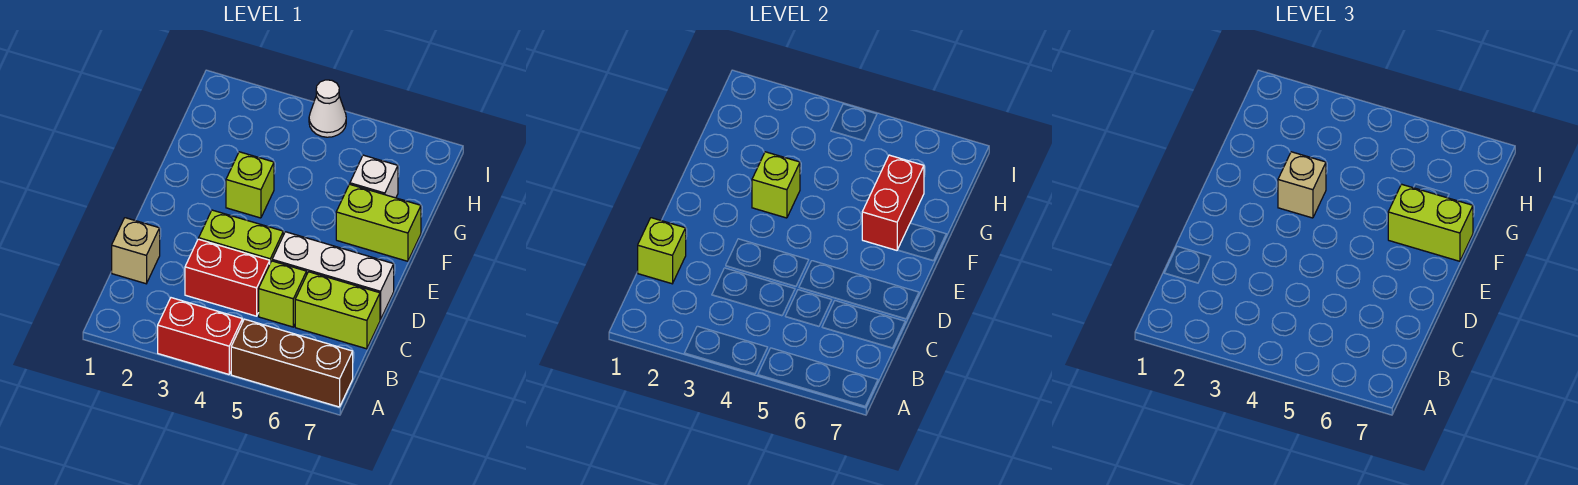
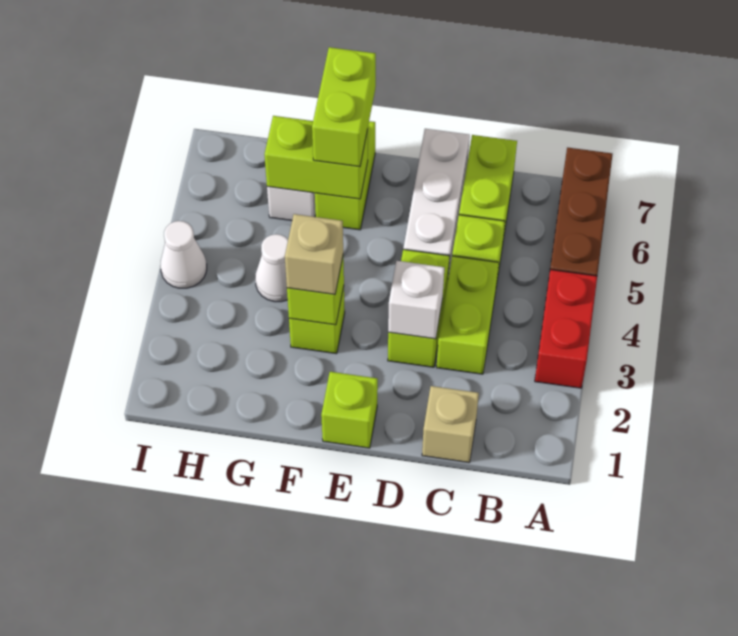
lime 1x1 brick [638,218,686,284] -> lime 1x1 brick moved to [321,372,378,448]
red 1x2 brick [185,239,270,316] -> lime 1x2 brick [437,256,499,374]
none -> white 1x1 brick [388,261,444,339]
red 1x2 brick [862,155,924,250] -> lime 1x2 brick [264,116,368,199]
none -> white 1x1 cone [255,234,288,302]

